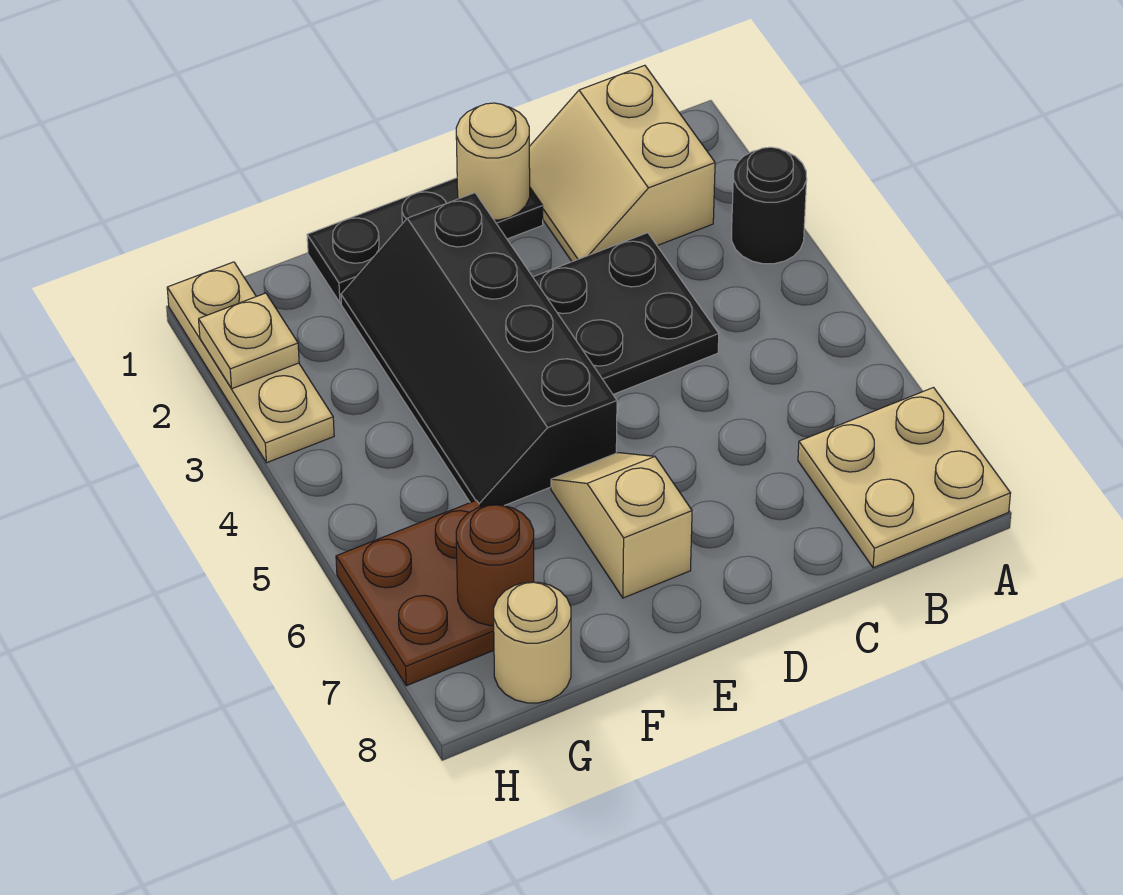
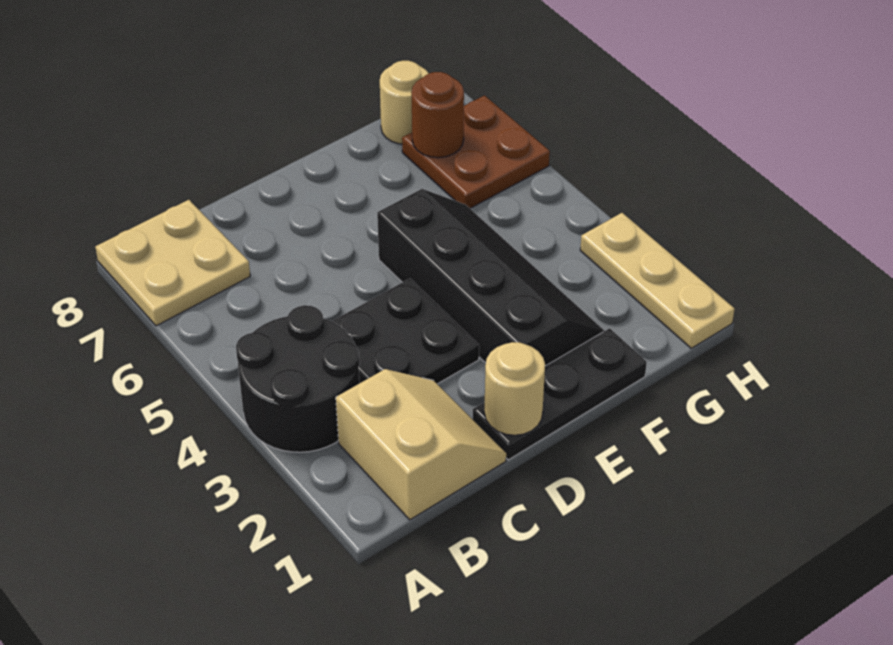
black 1x1 round brick [732,147,807,264] -> black 2x2 round brick [236,305,360,452]
tan 1x2 slope [551,453,692,598] -> none
tan 1x1 plate [199,293,299,389] -> none

